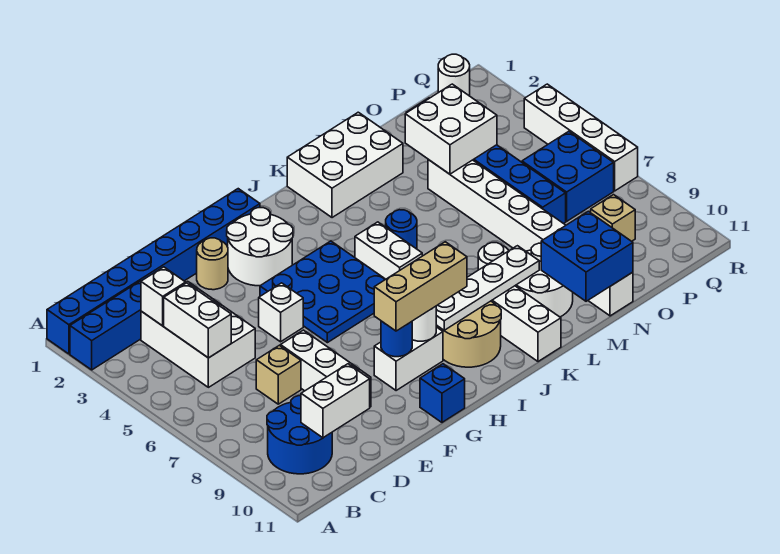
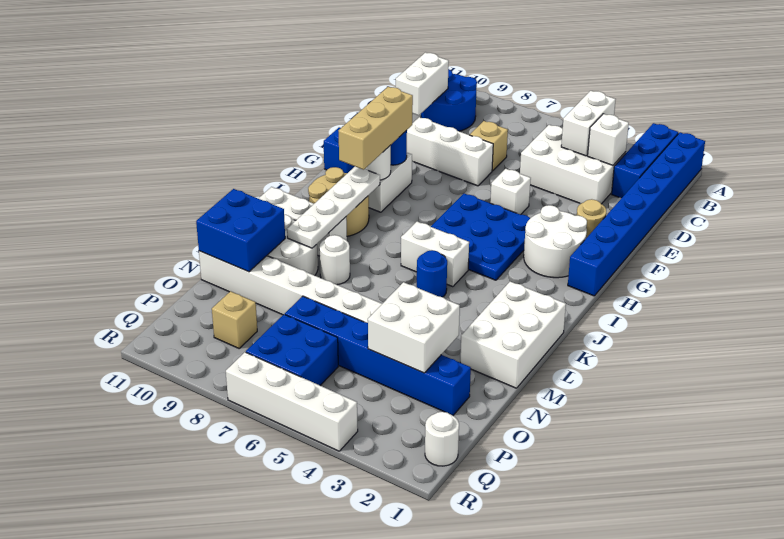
white 1x2 brick [164,283,231,358] -> white 1x2 brick turned to [561,91,616,156]

